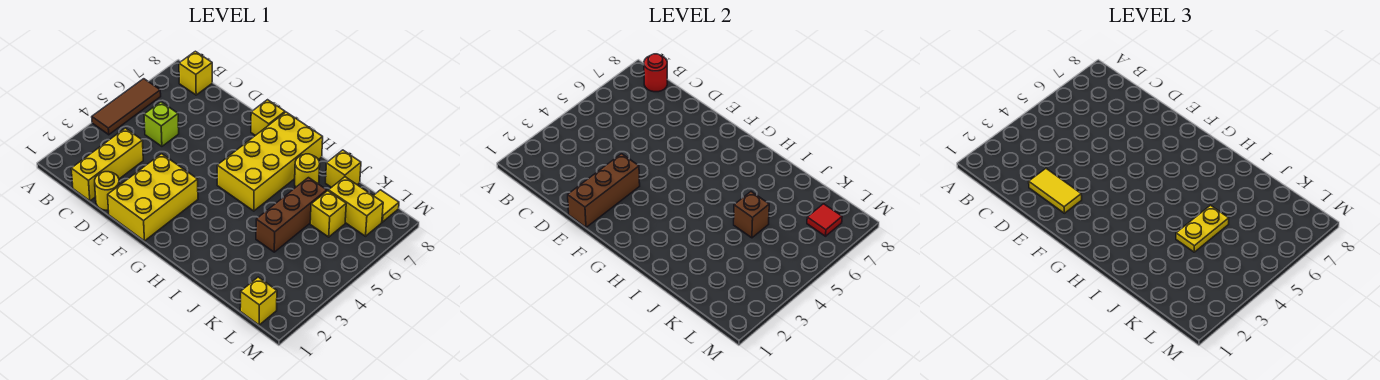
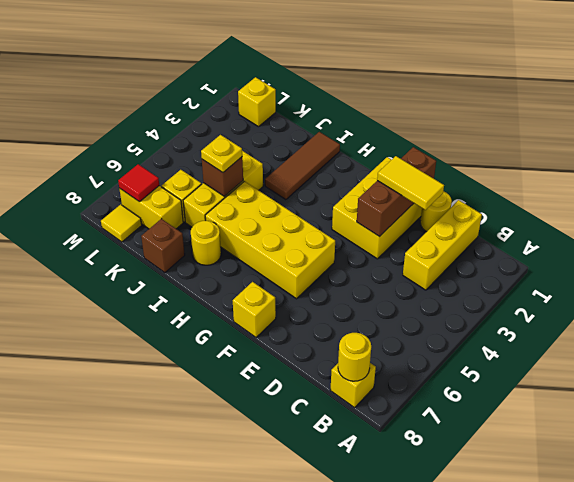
brown 1x3 tile [92,79,161,135] -> brown 1x3 tile moved to [265,132,340,200]
red 1x1 round brick [644,54,667,92] -> yellow 1x1 round brick [338,333,371,381]
lime 1x1 brick [144,102,179,146] -> none
yellow 2x4 brick [217,112,323,211] -> yellow 2x4 brick turned to [205,181,335,299]
brown 1x3 brick [256,178,327,252] -> yellow 1x3 brick [183,151,263,227]
yellow 1x2 plate [1176,205,1229,252] -> yellow 1x1 plate [201,135,242,173]
yellow 1x1 brick [326,150,361,188] -> brown 1x1 brick [141,219,185,273]

